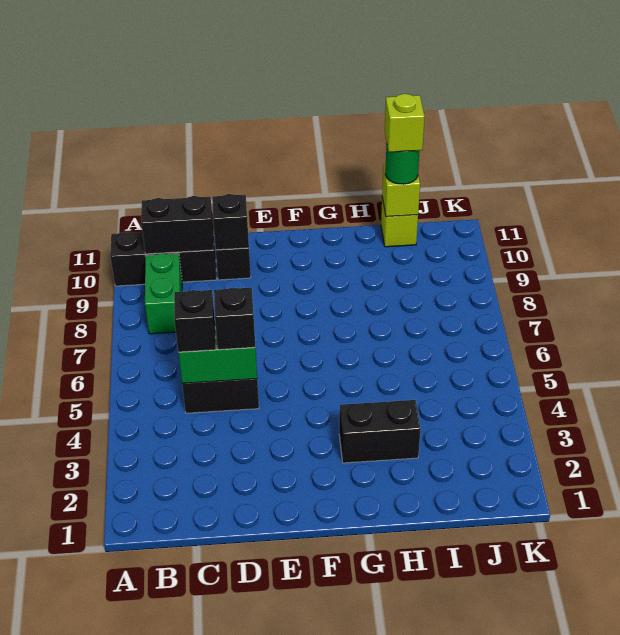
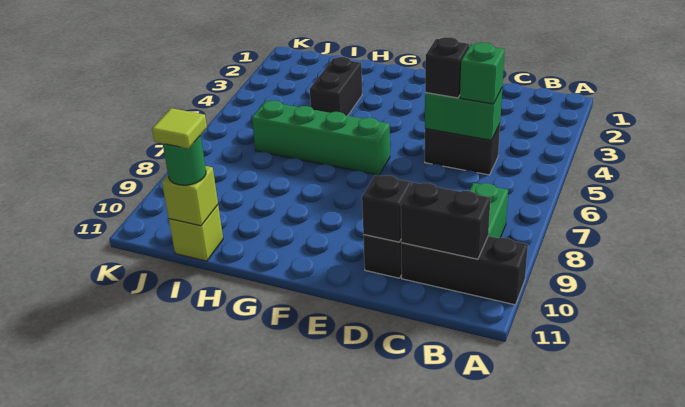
black 1x1 brick [174,290,216,352] -> green 1x1 brick [460,43,505,104]
none -> green 1x4 brick [252,101,390,175]
black 1x2 brick [339,400,421,463] -> black 1x2 brick turned to [310,57,362,116]
lime 1x1 brick [385,94,425,152] -> lime 1x1 tile [152,108,207,149]

